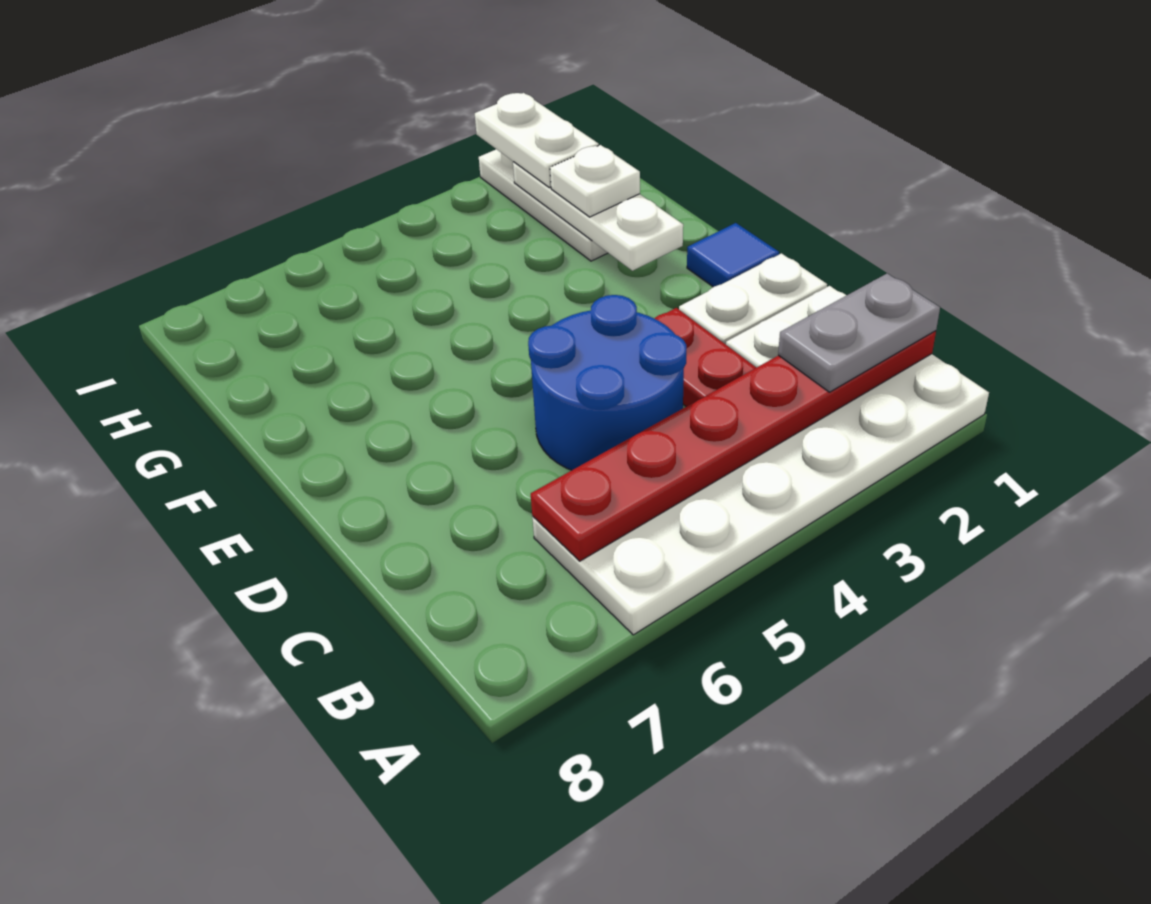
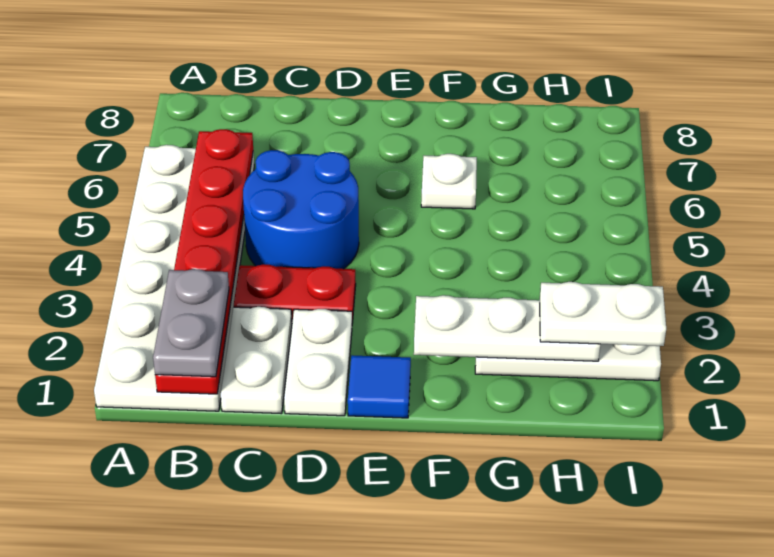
white 1x1 plate [550,145,640,217] -> white 1x1 plate moved to [421,154,477,209]

